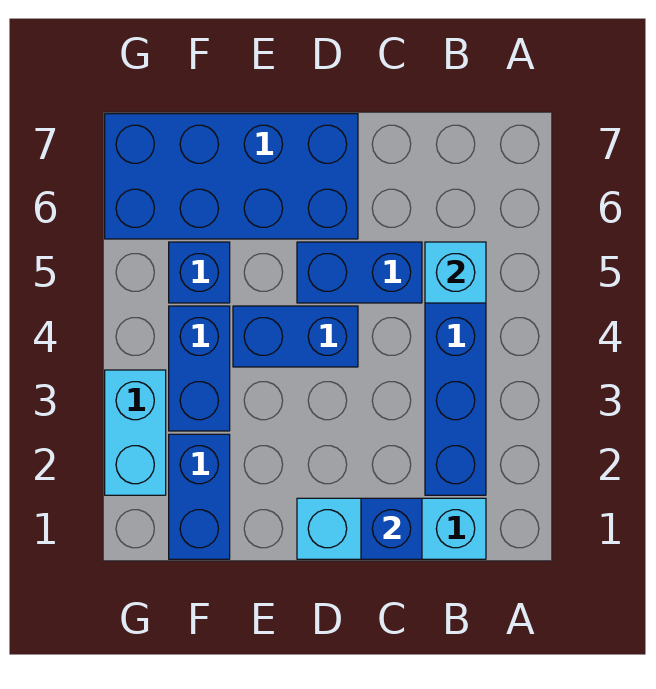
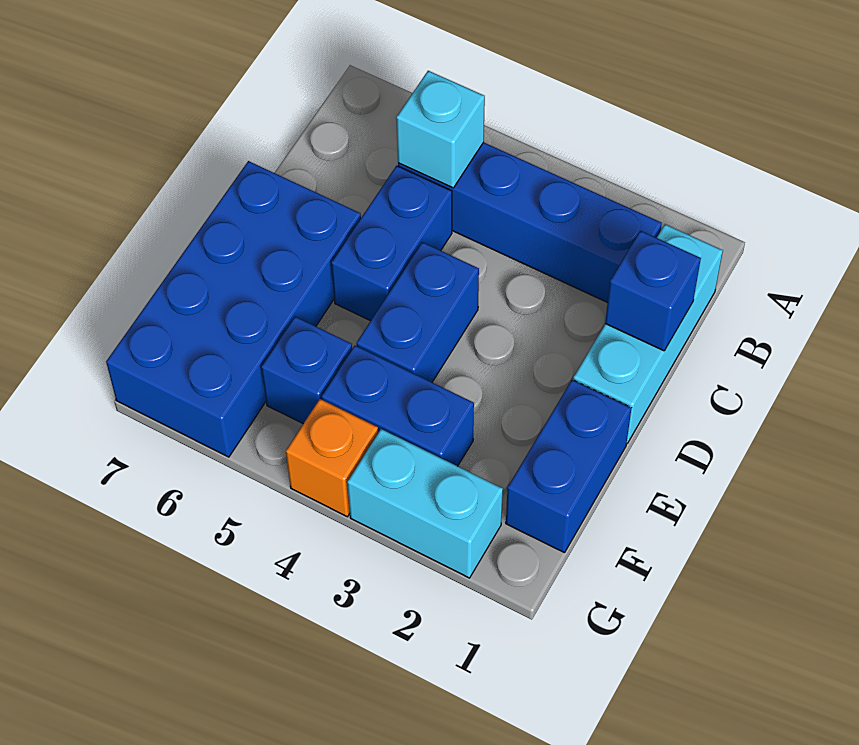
blue 1x2 brick [169,434,230,559] -> blue 1x2 brick turned to [506,380,631,553]
none -> orange 1x1 brick [286,399,378,517]

